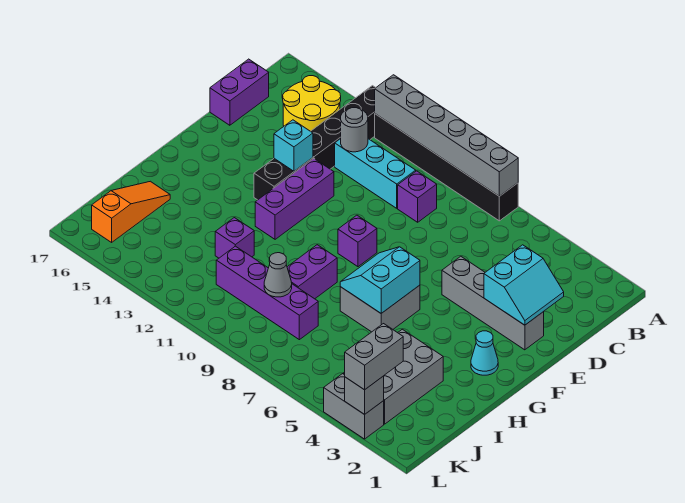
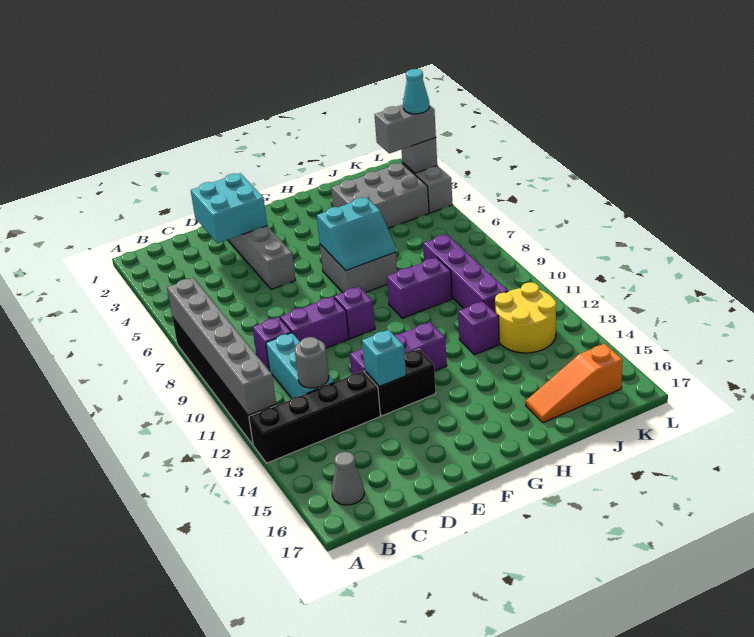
yellow 2x2 round brick [283,76,341,131] -> yellow 2x2 round brick moved to [495,282,556,353]
purple 1x2 brick [210,59,269,125] -> purple 1x2 brick moved to [280,297,349,348]
cyan 2x2 slope [484,245,564,325] -> cyan 2x2 brick [191,173,267,243]
cyan 1x1 cone [471,331,498,375] -> cyan 1x1 cone moved to [403,69,429,114]
grey 1x1 cone [264,253,292,297] -> grey 1x1 cone moved to [332,452,364,505]

